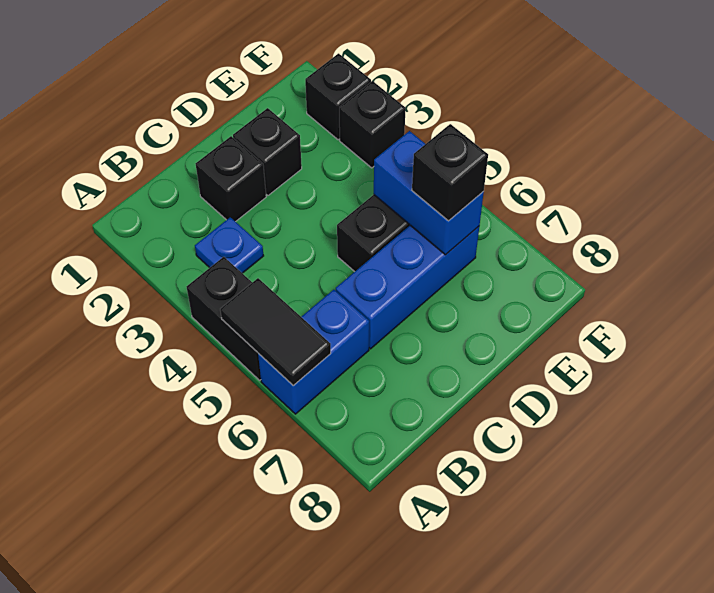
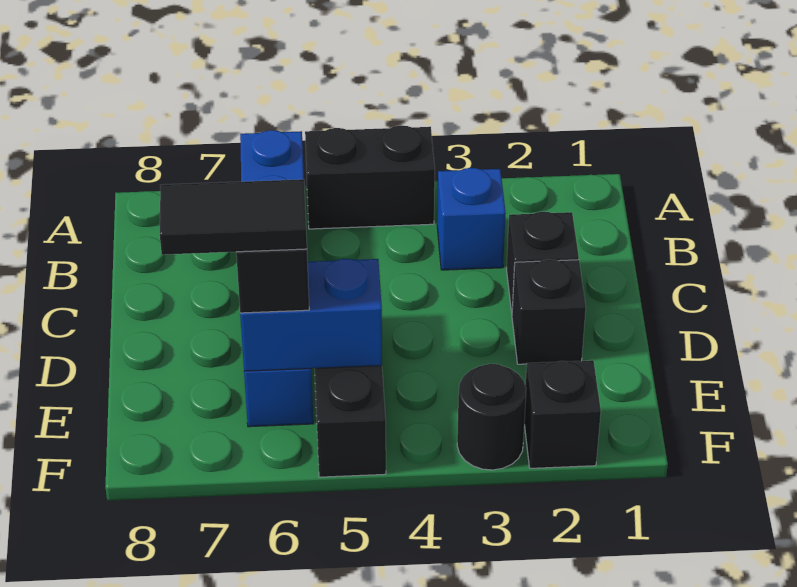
black 1x2 tile [220,278,331,386] -> black 1x2 tile moved to [160,179,307,255]
blue 1x1 plate [195,217,264,273] -> blue 1x1 brick [437,168,506,270]
black 1x1 brick [339,81,406,168] -> black 1x1 round brick [457,364,526,470]

